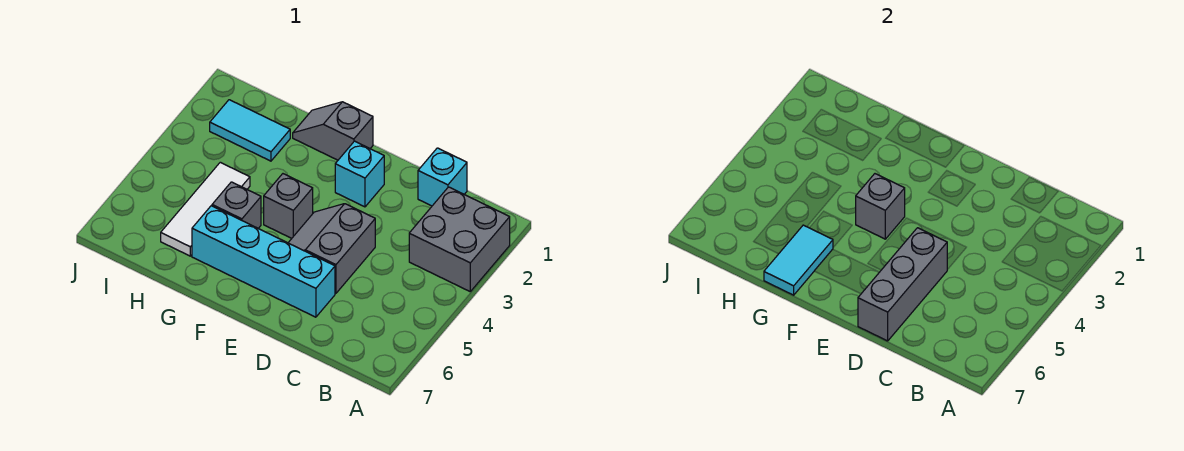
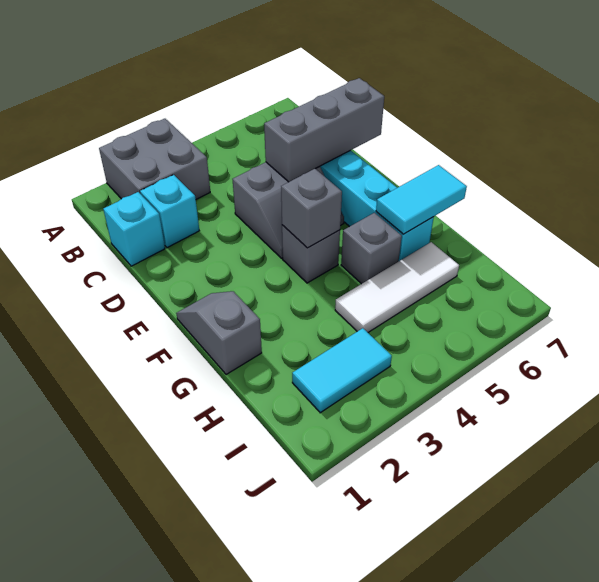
cyan 1x1 brick [335,141,384,207] -> cyan 1x1 brick moved to [140,175,199,248]
grey 1x2 slope [293,102,373,160] -> grey 1x2 slope turned to [176,291,262,375]
cyan 1x2 tile [210,100,290,161] -> cyan 1x2 tile turned to [292,328,392,413]

